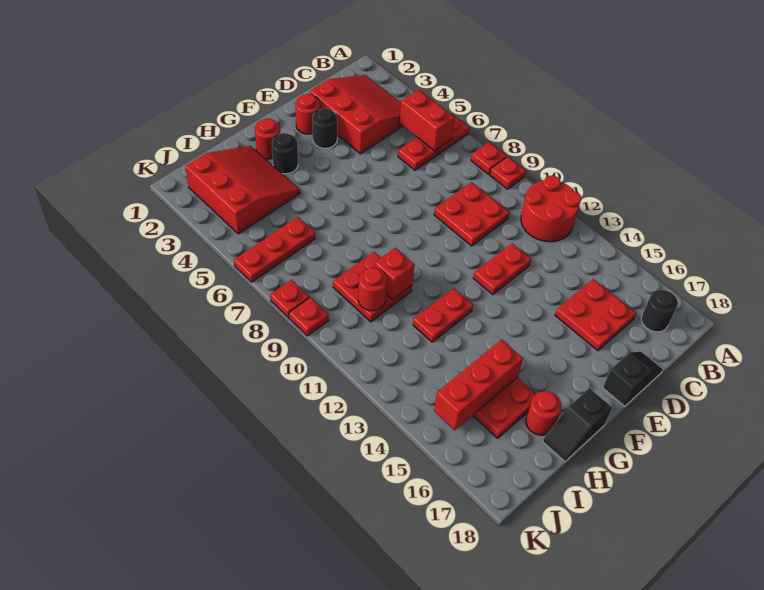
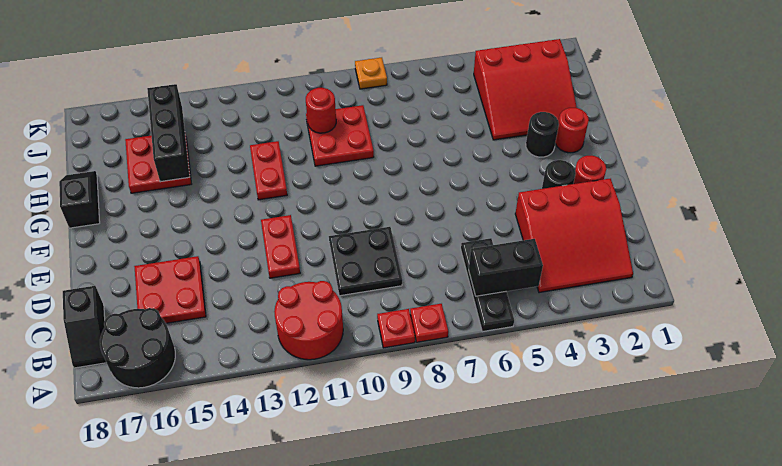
red 1x3 plate [398,114,470,170] -> black 1x3 plate [461,238,514,332]
red 1x2 brick [399,90,455,151] -> black 1x2 brick [469,239,543,296]
black 1x1 round brick [641,290,678,332] -> black 2x2 round brick [100,308,175,388]
red 2x2 plate [434,182,509,246] -> black 2x2 plate [329,227,402,296]
black 1x2 slope [603,351,663,406] -> black 1x2 slope moved to [63,286,106,368]
red 1x1 brick [375,248,415,299] -> none
red 1x3 brick [434,340,523,430] -> black 1x3 brick [147,84,190,182]
red 1x1 round brick [526,391,562,435] -> none
red 1x3 plate [234,217,315,282] -> none
red 1x1 plate [270,280,309,318] -> orange 1x1 plate [355,58,387,89]
red 1x1 plate [289,297,329,336] -> none

